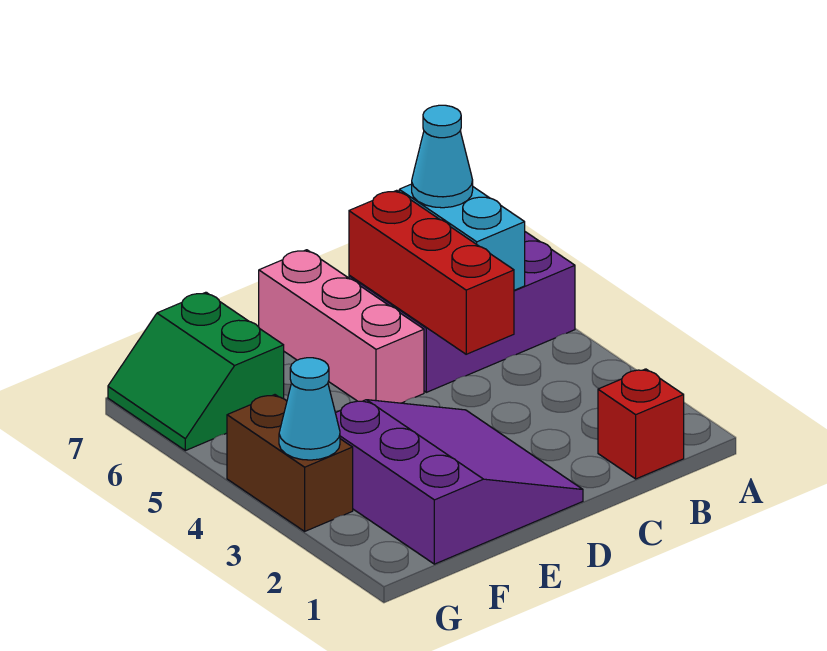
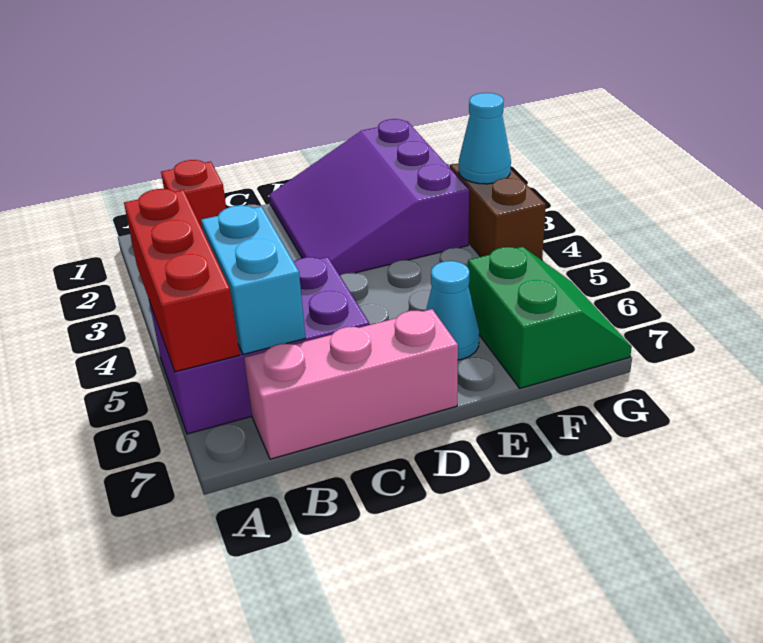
cyan 1x1 cone [412,105,473,208] -> cyan 1x1 cone moved to [426,261,479,360]
red 1x3 brick [349,190,514,354] -> red 1x3 brick moved to [124,189,240,372]
pink 1x3 brick [259,250,424,403] -> pink 1x3 brick turned to [244,309,458,459]

